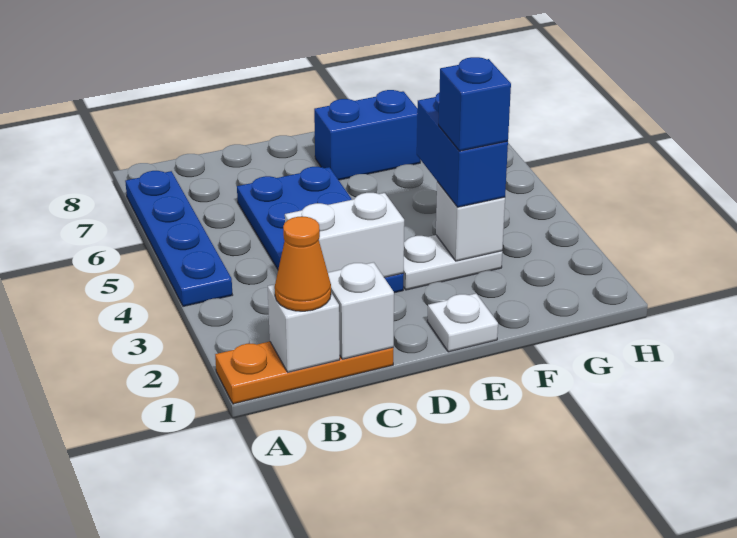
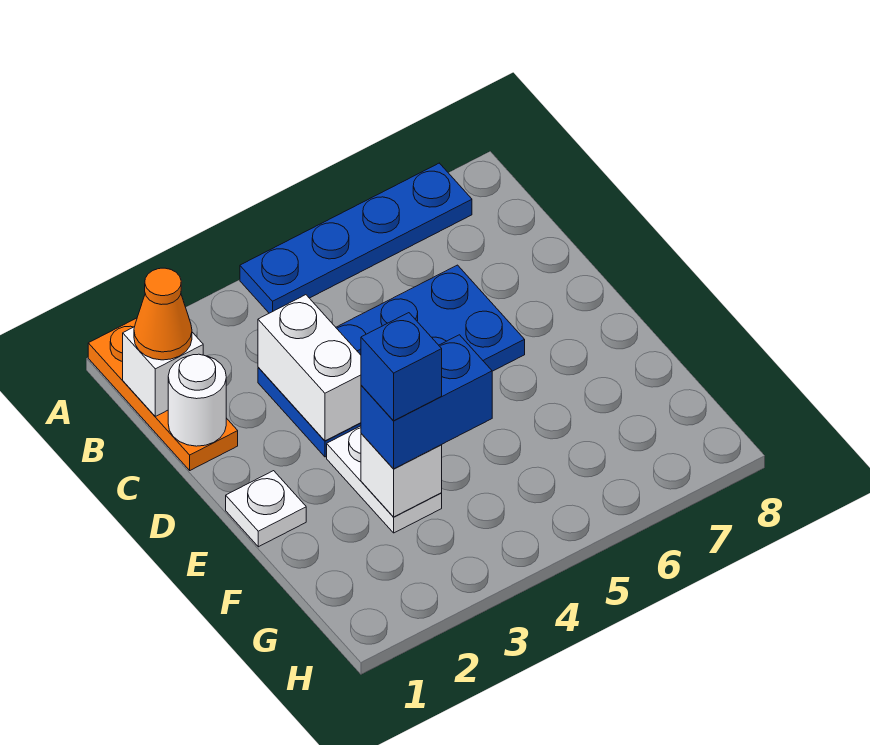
white 1x1 brick [328,262,394,359] -> white 1x1 round brick [168,354,226,446]
blue 1x2 brick [314,90,420,180] -> none

